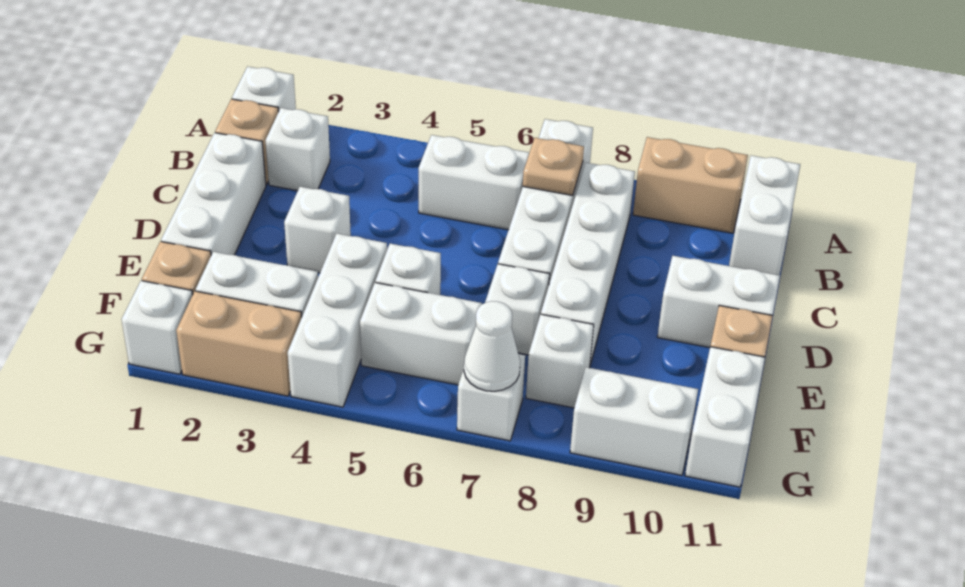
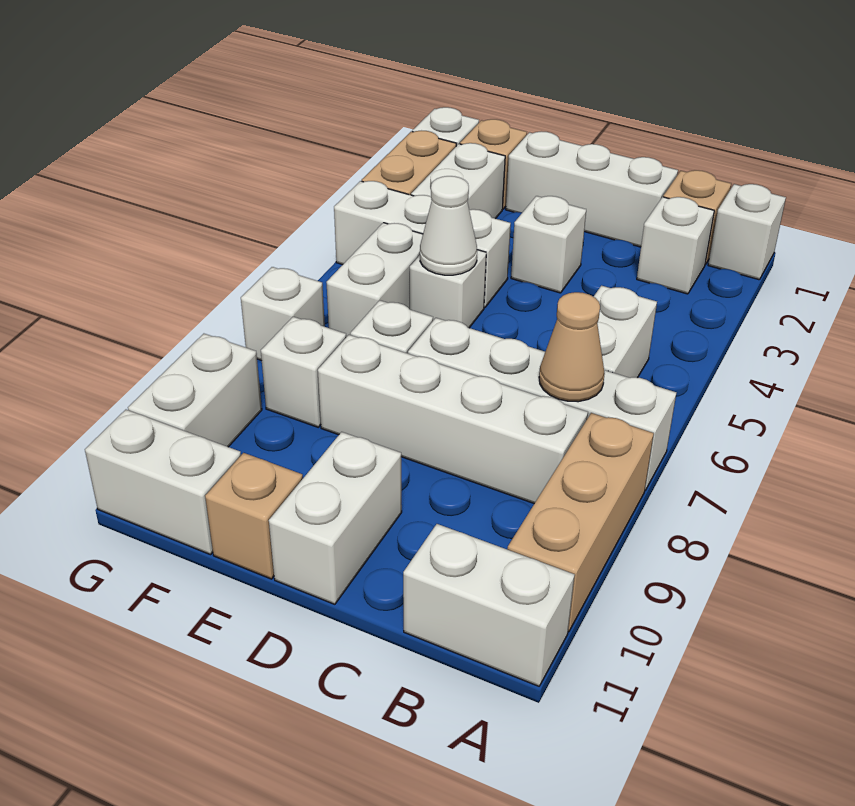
tan 1x2 brick [633,137,748,233] -> tan 1x3 brick [507,413,654,632]
tan 1x1 plate [523,138,584,195] -> tan 1x1 cone [539,292,605,402]
white 1x1 cone [464,301,520,391] -> white 1x1 cone moved to [420,176,477,275]

